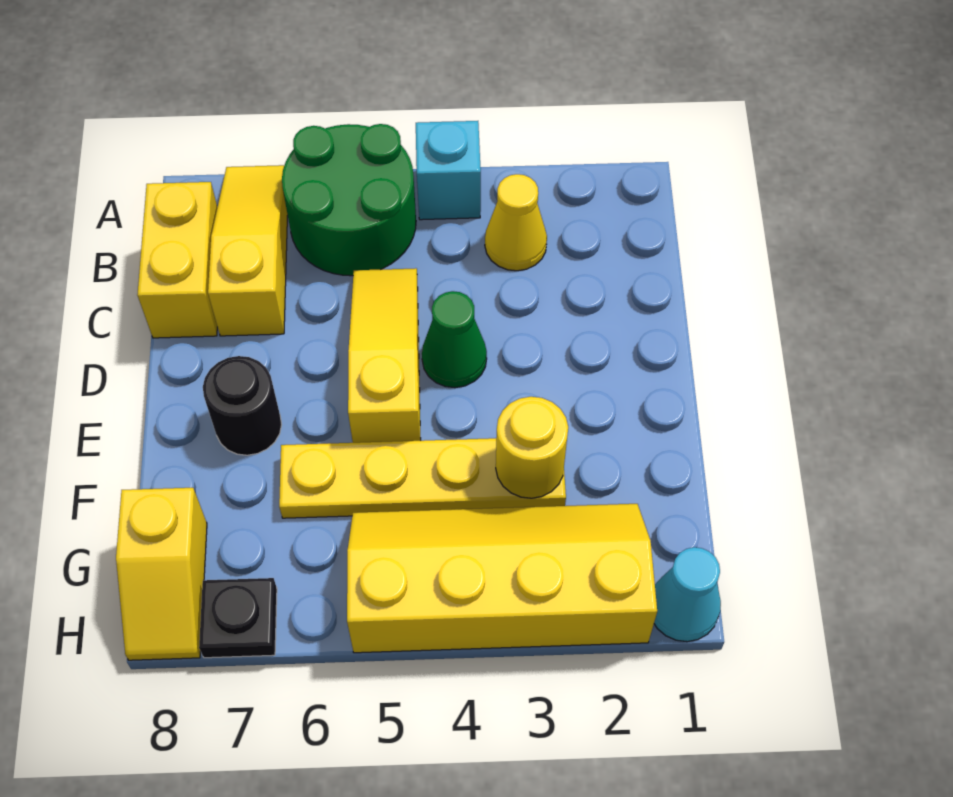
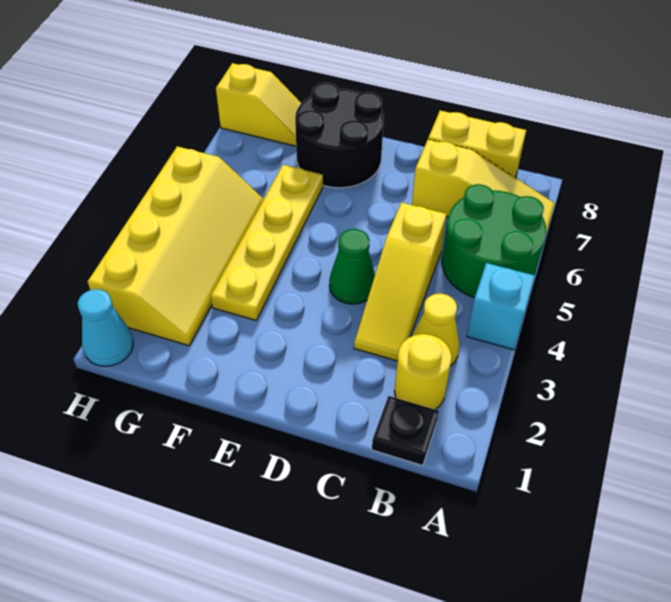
yellow 1x3 slope [348,268,421,443] -> yellow 1x3 slope turned to [354,203,447,361]
black 1x1 round brick [203,356,282,455] -> black 2x2 round brick [295,83,384,188]
yellow 1x1 round brick [496,397,568,498] -> yellow 1x1 round brick moved to [395,334,452,410]
yellow 1x2 slope [116,488,207,660] -> yellow 1x2 slope turned to [216,63,301,146]
black 1x1 plate [199,578,277,658] -> black 1x1 plate moved to [372,396,439,466]

